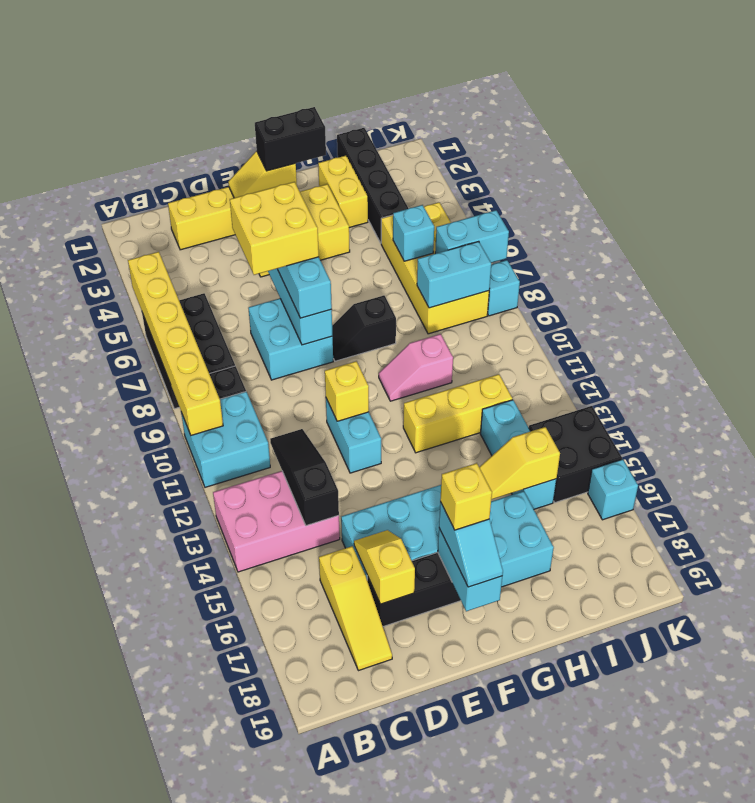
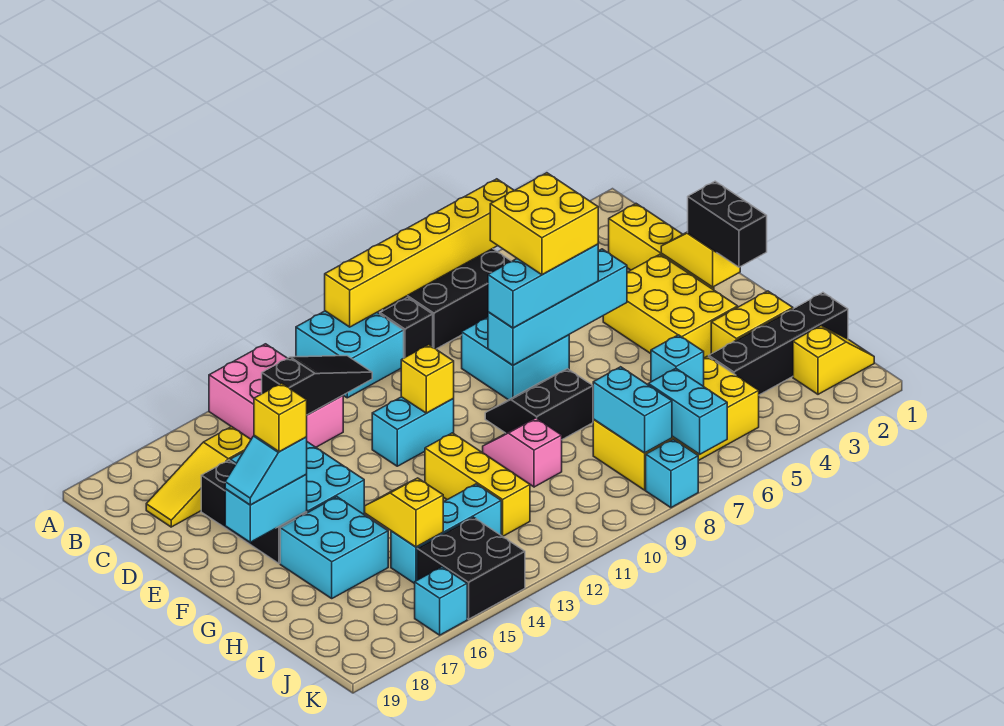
yellow 1x2 slope [354,530,415,604] -> yellow 1x2 slope moved to [793,326,874,394]
black 1x2 slope [332,295,396,361] -> black 2x2 slope [485,369,593,440]

